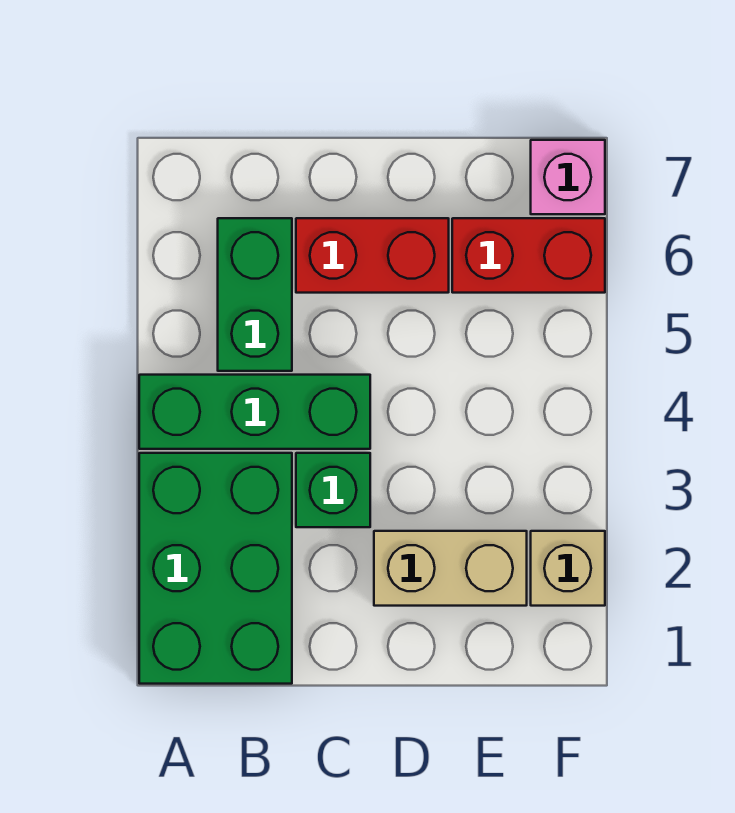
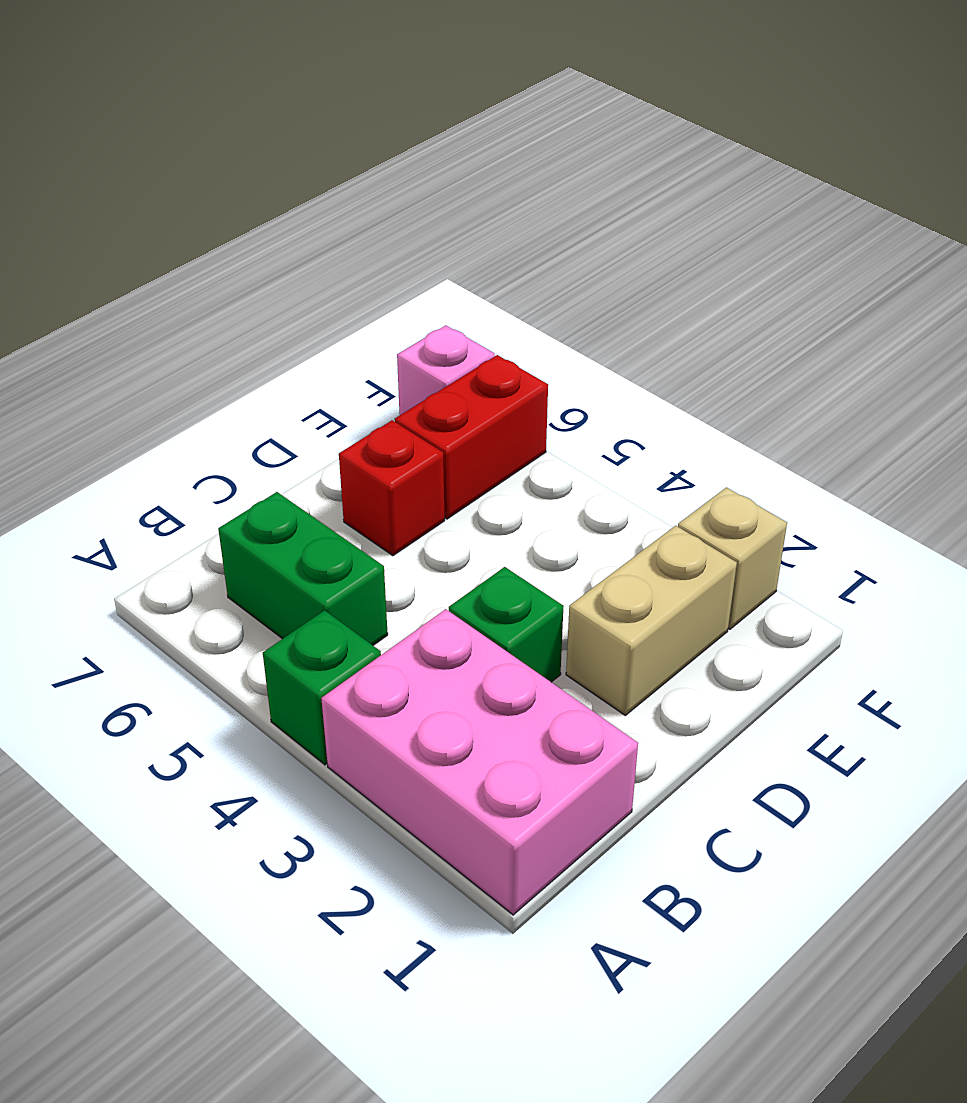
green 2x3 brick [139,453,292,684] -> pink 2x3 brick [321,609,638,915]
green 1x3 brick [139,375,370,449] -> green 1x1 brick [263,610,381,765]
red 1x2 brick [296,218,449,293] -> red 1x1 brick [339,420,445,556]

